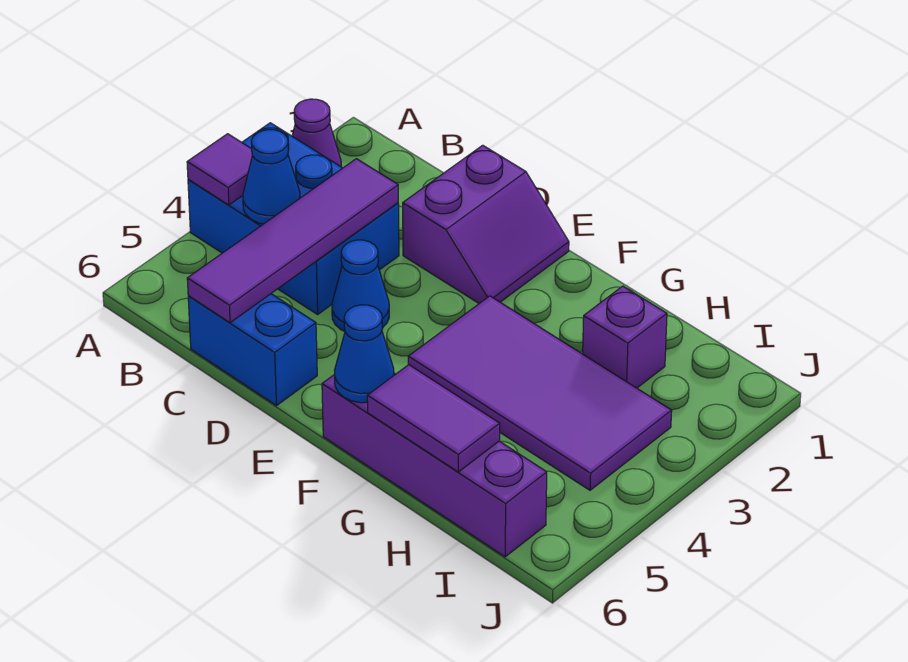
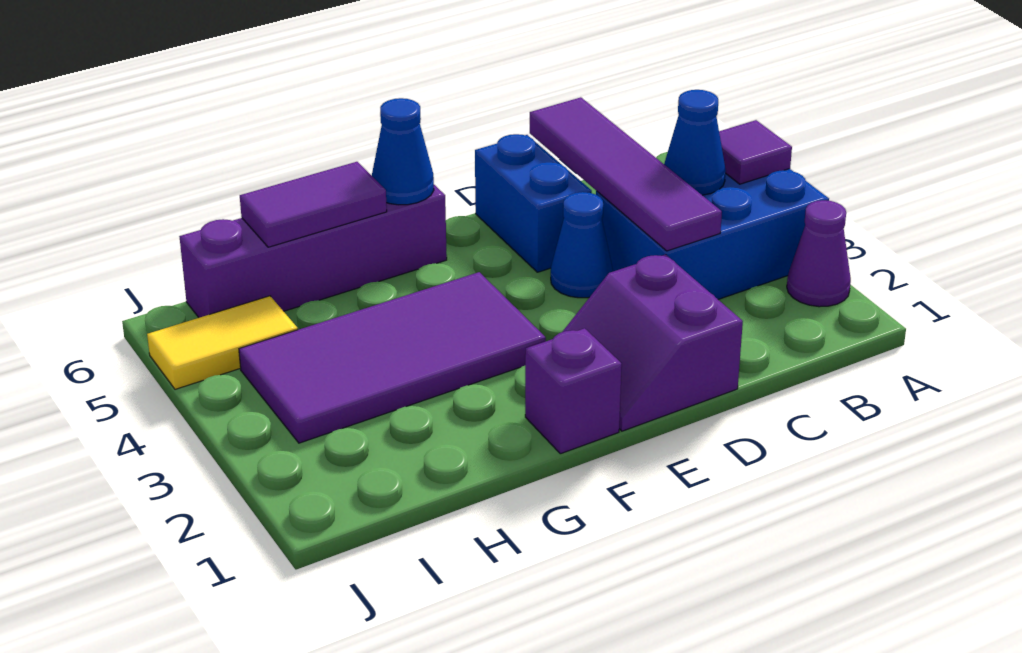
blue 1x2 brick [188,294,317,406] -> blue 1x2 brick turned to [475,134,592,272]
purple 1x1 brick [583,286,667,388] -> purple 1x1 brick moved to [525,328,622,454]
none -> yellow 1x2 tile [147,296,298,389]

